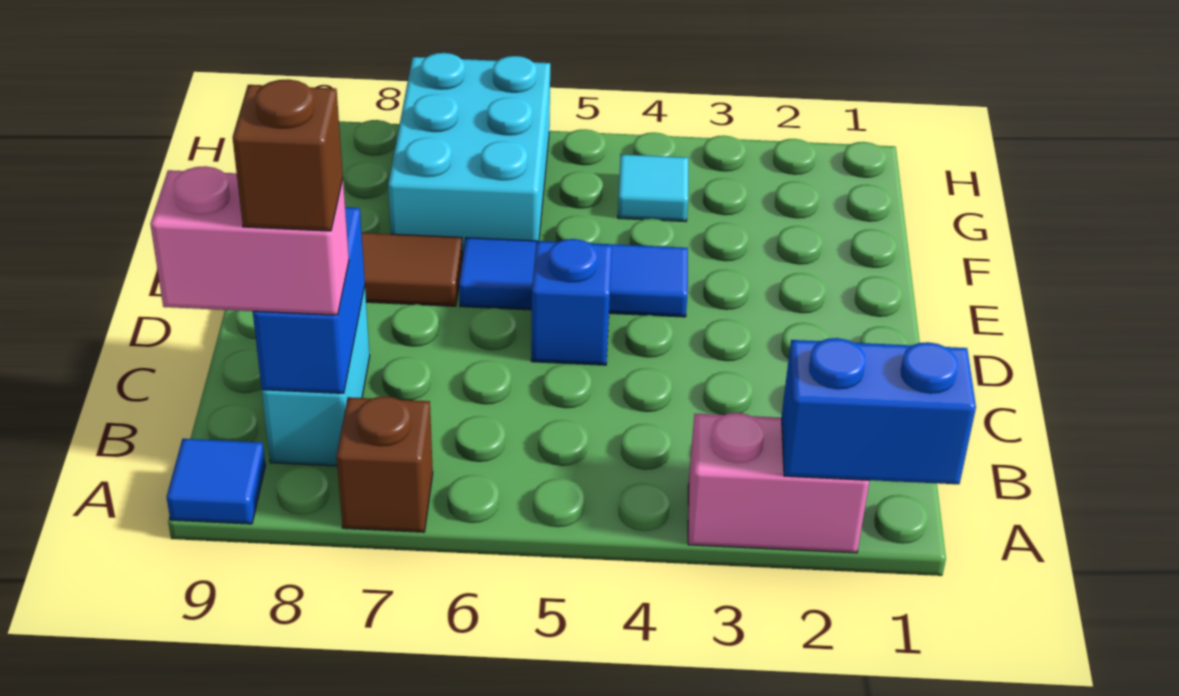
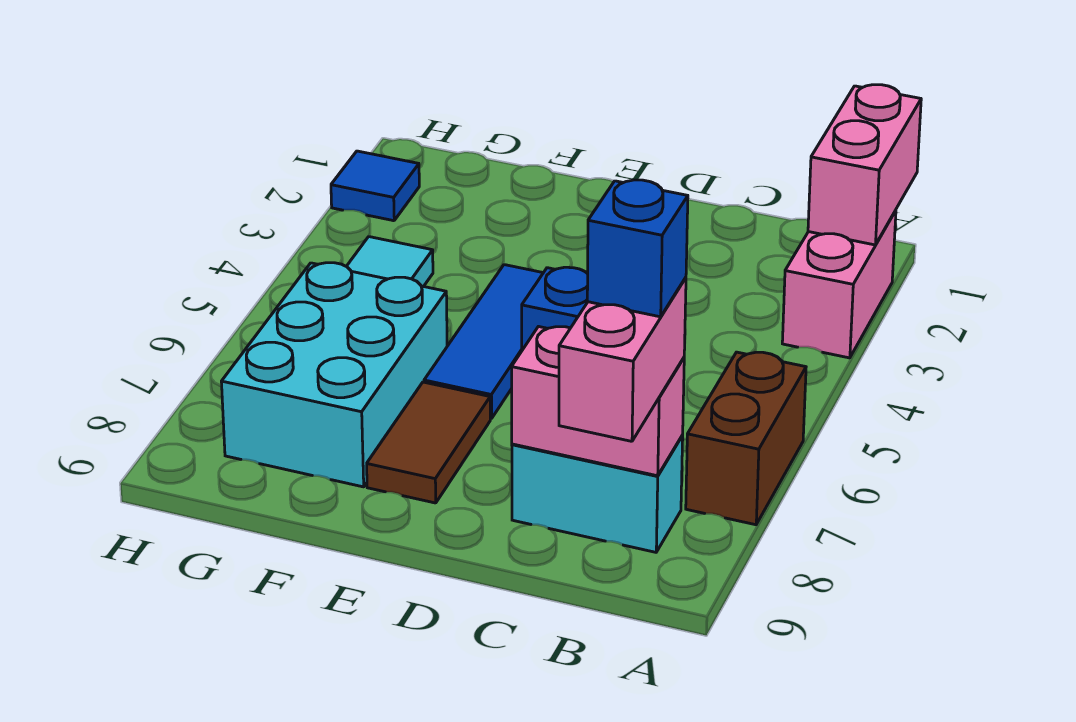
blue 1x2 brick [781,338,976,484] -> pink 1x2 brick [808,85,921,245]
brown 1x1 brick [336,396,433,532] -> brown 1x2 brick [686,352,806,525]
blue 1x1 tile [167,439,265,524] -> blue 1x1 tile moved to [331,151,419,221]
blue 1x2 brick [253,207,365,393] -> pink 1x2 brick [512,327,684,476]
brown 1x1 brick [232,79,343,231] -> blue 1x1 brick [587,180,688,317]
cyan 2x3 brick [388,53,550,257] -> cyan 2x3 brick turned to [221,263,447,487]

